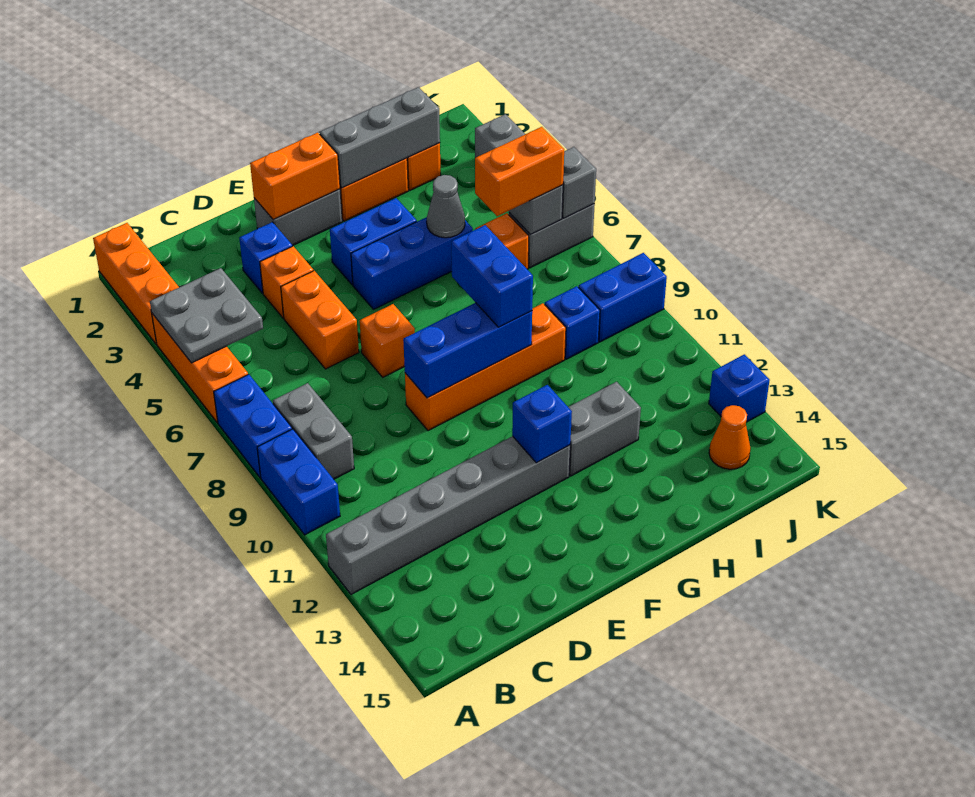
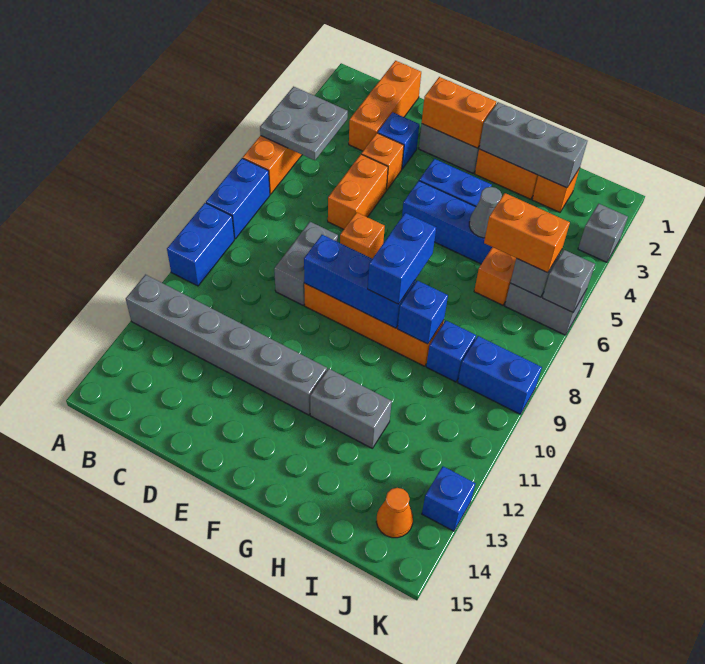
orange 1x3 brick [93,223,179,344] -> orange 1x3 brick moved to [349,61,421,151]
grey 1x2 brick [273,383,354,479] -> grey 1x2 brick moved to [274,222,338,305]
blue 1x1 brick [512,385,572,463] -> blue 1x1 brick moved to [398,280,448,344]

